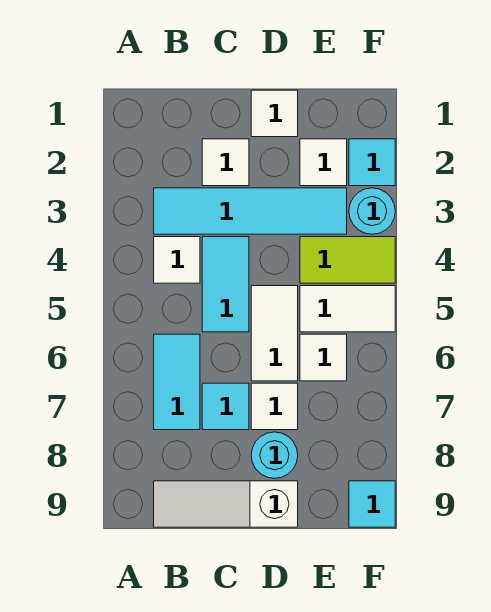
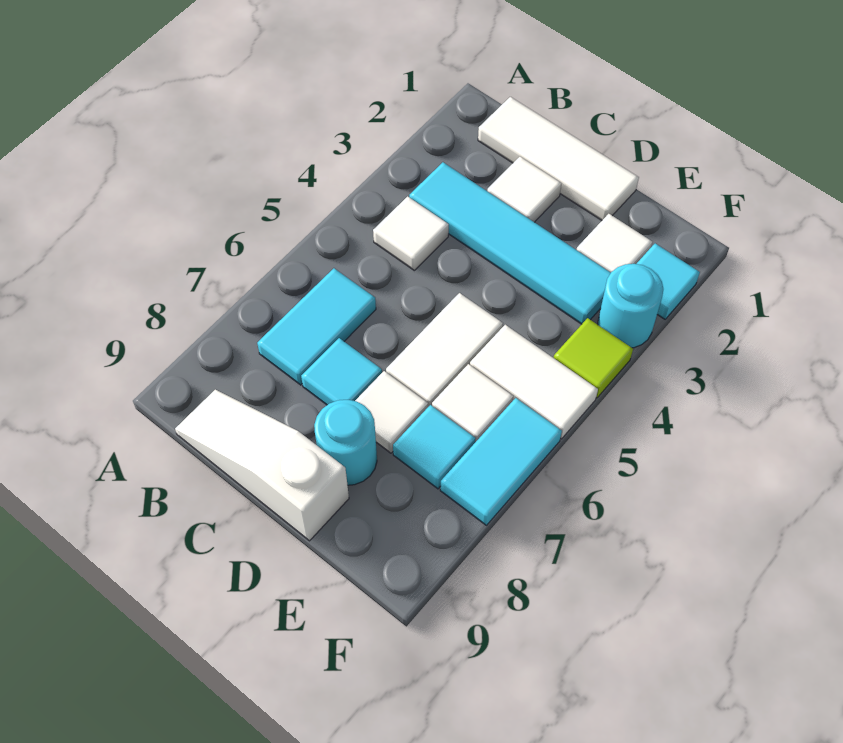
cyan 1x2 tile [202,237,249,332] -> cyan 1x2 tile moved to [440,398,562,525]
white 1x1 tile [251,90,298,137] -> white 1x3 tile [478,97,639,220]
lime 1x2 tile [300,237,395,283] -> lime 1x1 tile [554,318,633,398]
cyan 1x1 tile [349,481,395,527] -> cyan 1x1 tile moved to [393,405,475,489]

